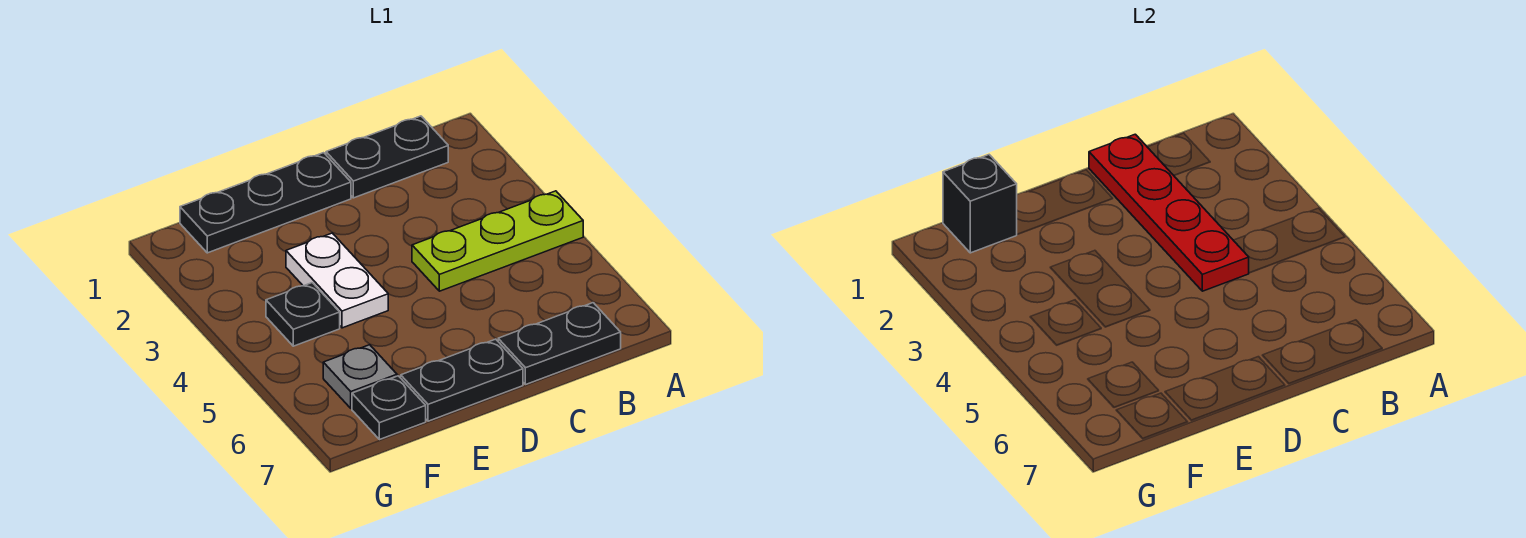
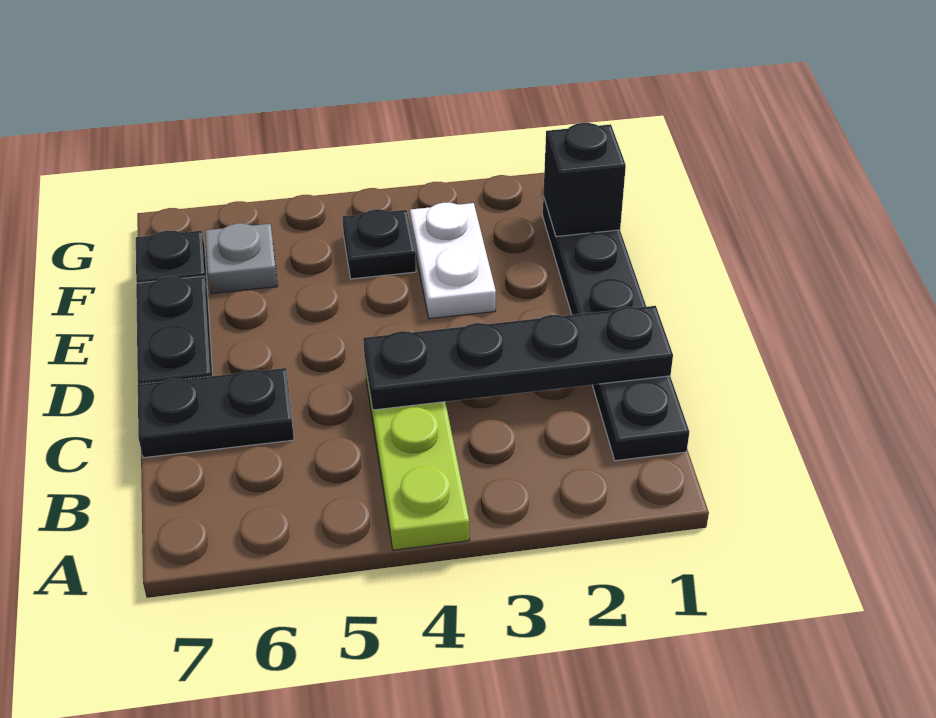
black 1x2 plate [498,303,621,385] -> black 1x2 plate turned to [138,368,294,458]
red 1x4 plate [1089,134,1249,291] -> black 1x4 plate [363,306,673,410]
white 1x2 plate [286,233,388,328] -> white 1x2 plate turned to [410,203,496,319]

